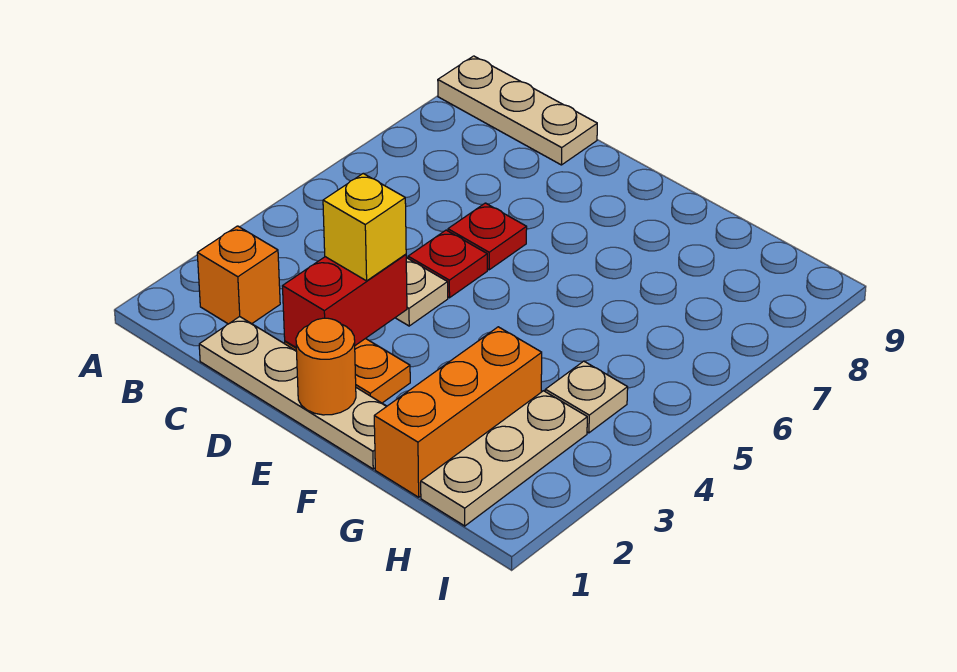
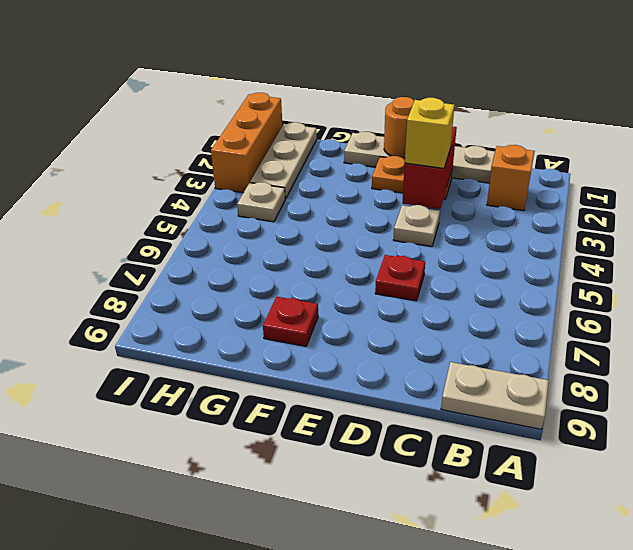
tan 1x3 plate [438,56,597,165] -> tan 1x2 plate [441,362,549,429]
red 1x1 plate [408,230,487,298] -> red 1x1 plate moved to [263,297,318,346]
orange 1x3 brick [374,327,542,497] -> orange 1x3 brick moved to [211,93,282,193]

